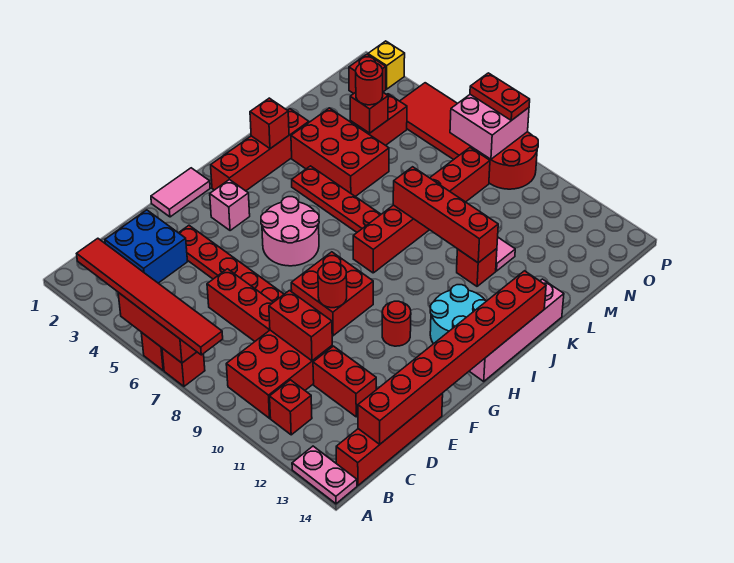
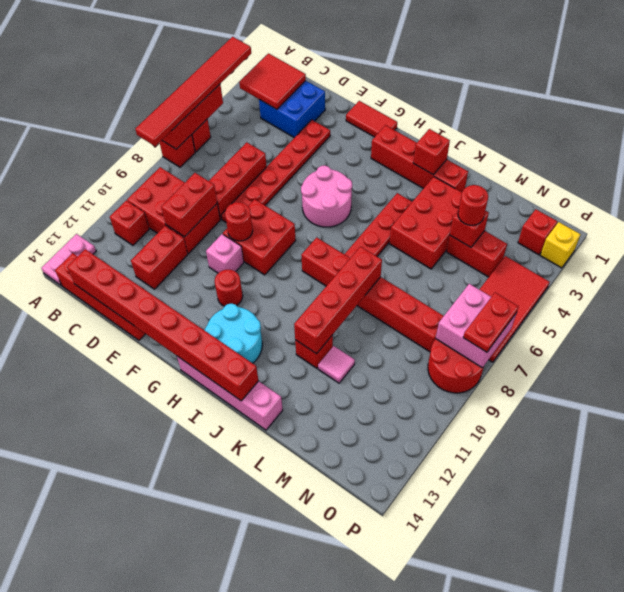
none -> red 2x2 tile [239,54,306,109]
pink 1x2 tile [151,168,210,217] -> red 1x2 tile [346,101,397,137]
pink 1x1 brick [210,180,250,231] -> pink 1x1 brick moved to [206,234,244,273]

